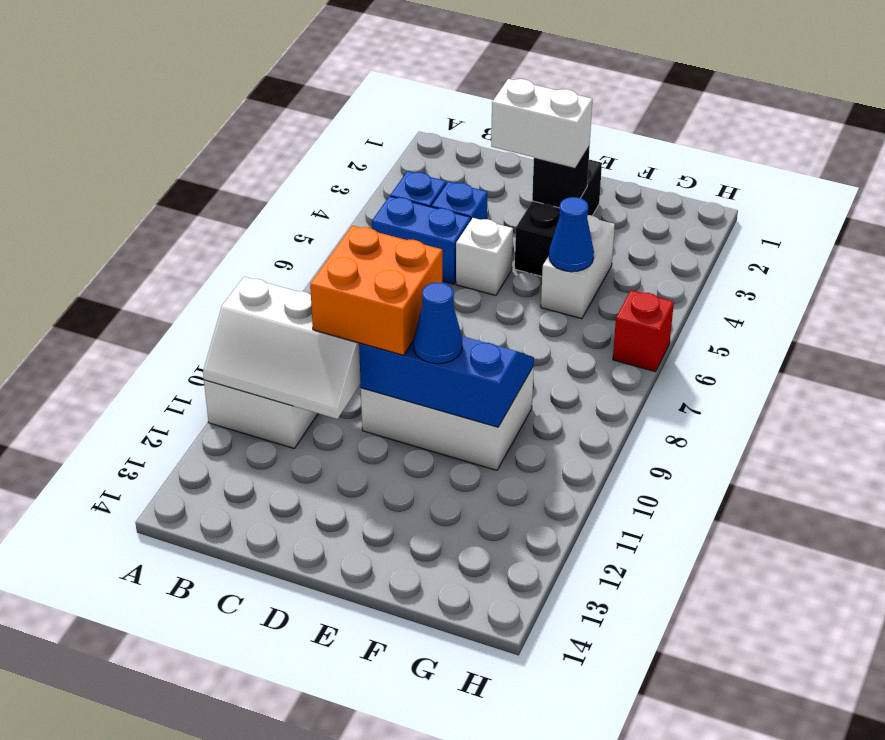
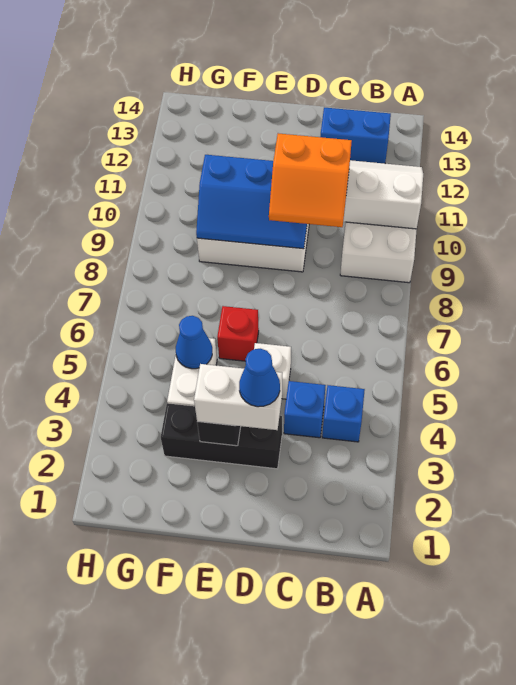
blue 1x2 brick [372,196,471,284] -> blue 1x2 brick moved to [320,108,391,164]
orange 2x2 brick [310,226,442,355] -> orange 2x2 slope [269,133,352,227]
black 1x3 brick [515,160,602,276] -> black 1x3 brick turned to [161,403,282,469]
blue 1x1 cone [414,283,462,364] -> blue 1x1 cone moved to [239,349,280,407]
red 1x1 brick [613,290,674,372] -> red 1x1 brick moved to [217,306,259,361]

